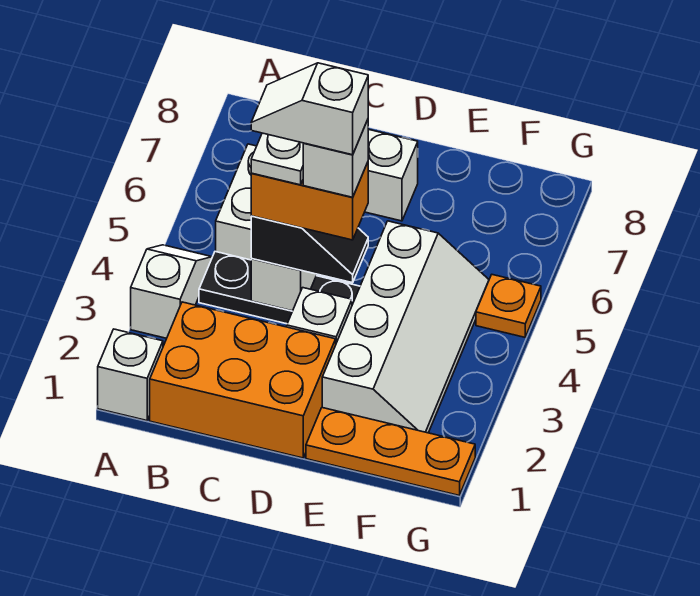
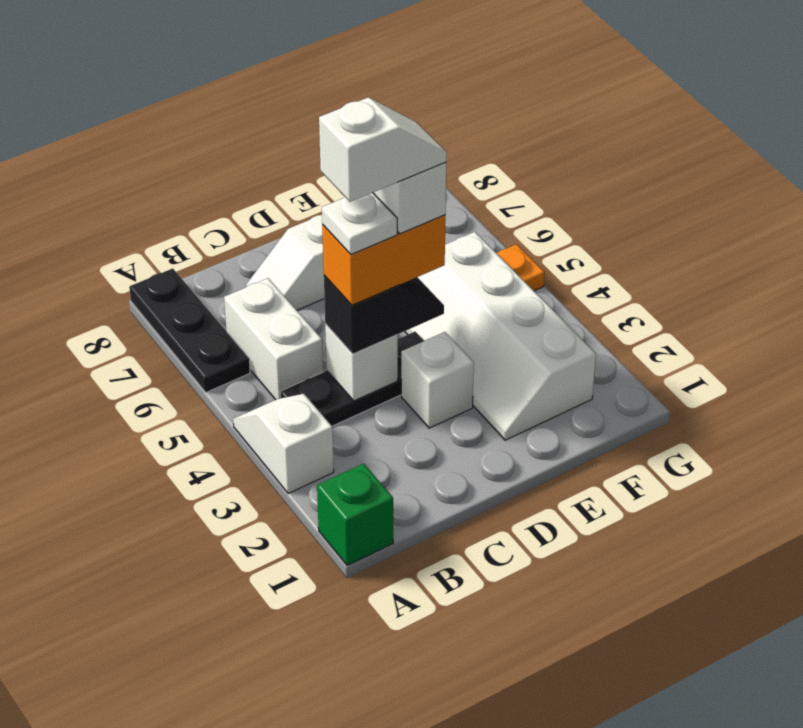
white 1x1 brick [98,329,163,421] -> green 1x1 brick [317,464,393,565]
none -> black 1x3 plate [129,268,250,392]
orange 2x3 brick [150,302,336,458] -> none
white 1x2 slope [251,63,368,155] -> white 1x2 slope turned to [319,98,447,202]
orange 1x3 plate [306,408,475,495] -> none
white 2x4 slope [322,221,489,433] -> white 2x4 slope turned to [405,232,596,440]

